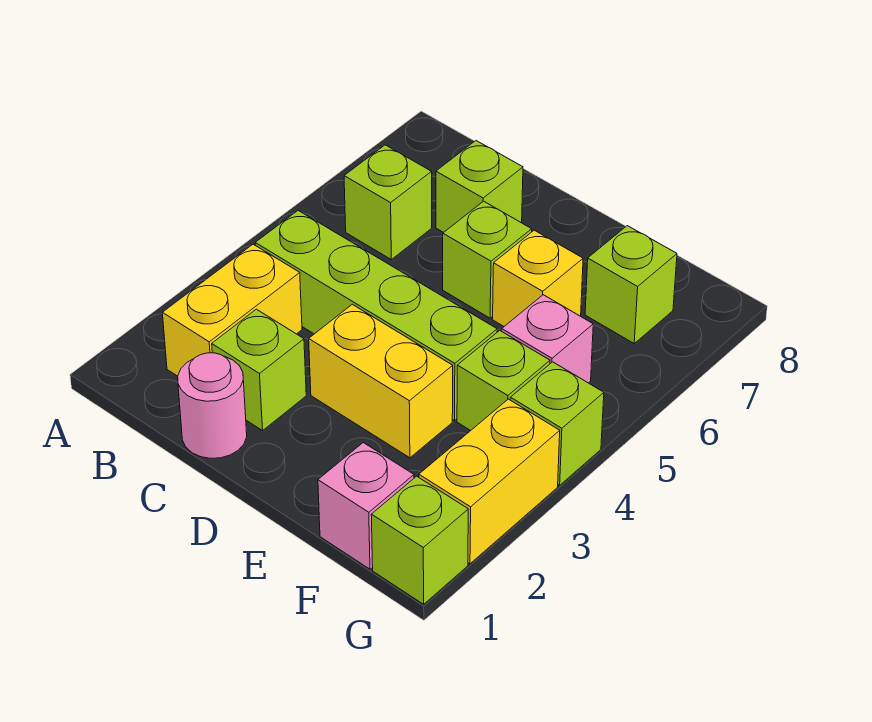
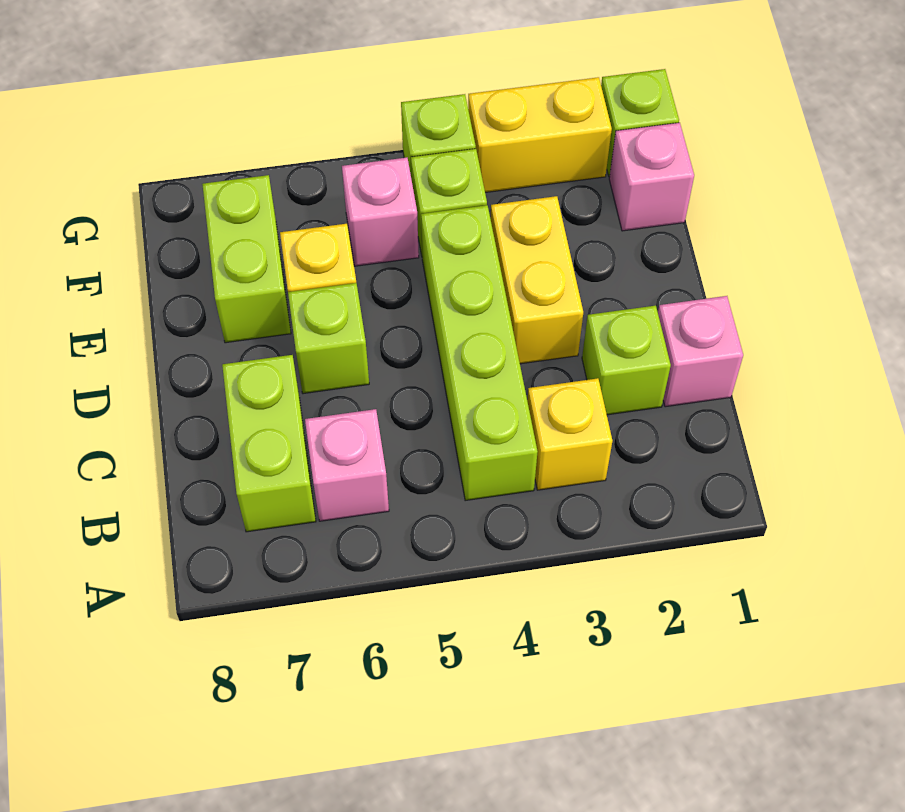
yellow 1x2 brick [162,244,302,376] -> yellow 1x1 brick [527,378,613,490]
lime 1x1 brick [344,145,432,259] -> pink 1x1 brick [305,409,389,521]
pink 1x1 round brick [178,353,247,458] -> pink 1x1 brick [658,296,743,407]
lime 1x1 brick [436,141,523,233] -> lime 1x2 brick [222,355,316,532]
lime 1x1 brick [585,226,677,343] -> lime 1x2 brick [202,175,291,343]

